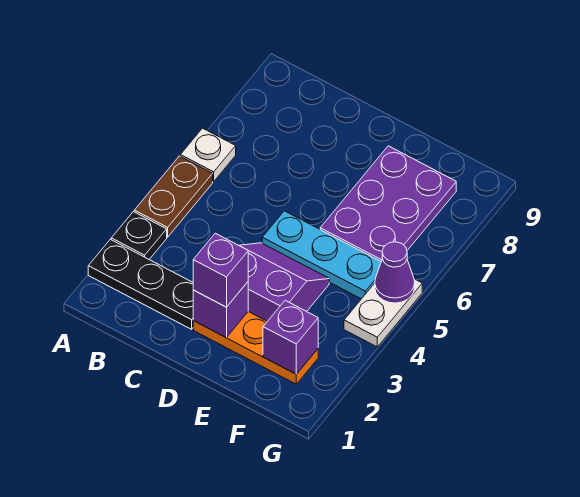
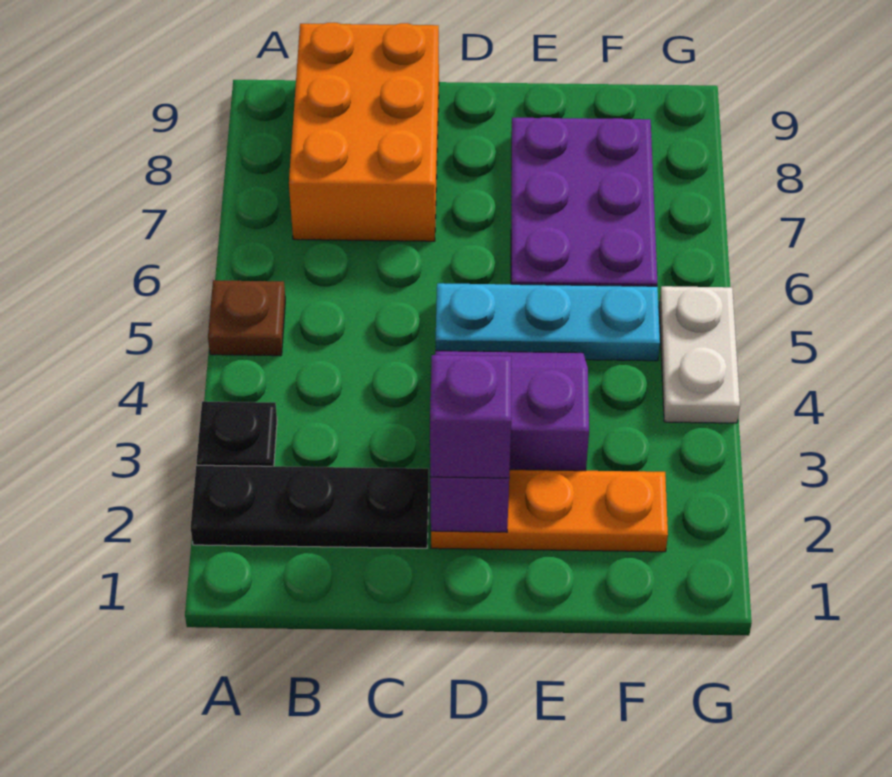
brown 1x2 plate [134,156,213,237] -> brown 1x1 plate [208,280,285,356]
white 1x1 plate [180,128,236,182] -> none
none -> orange 2x3 brick [289,23,439,241]
purple 1x1 brick [263,300,318,374] -> none
purple 1x1 cone [375,242,415,303] -> none

